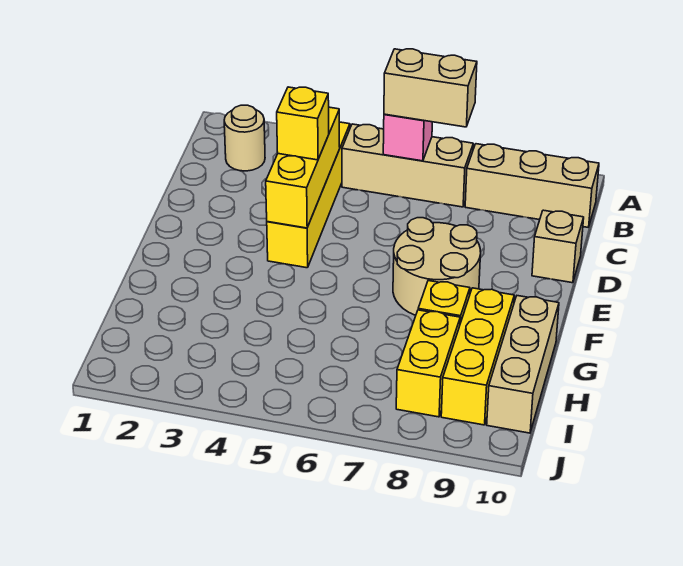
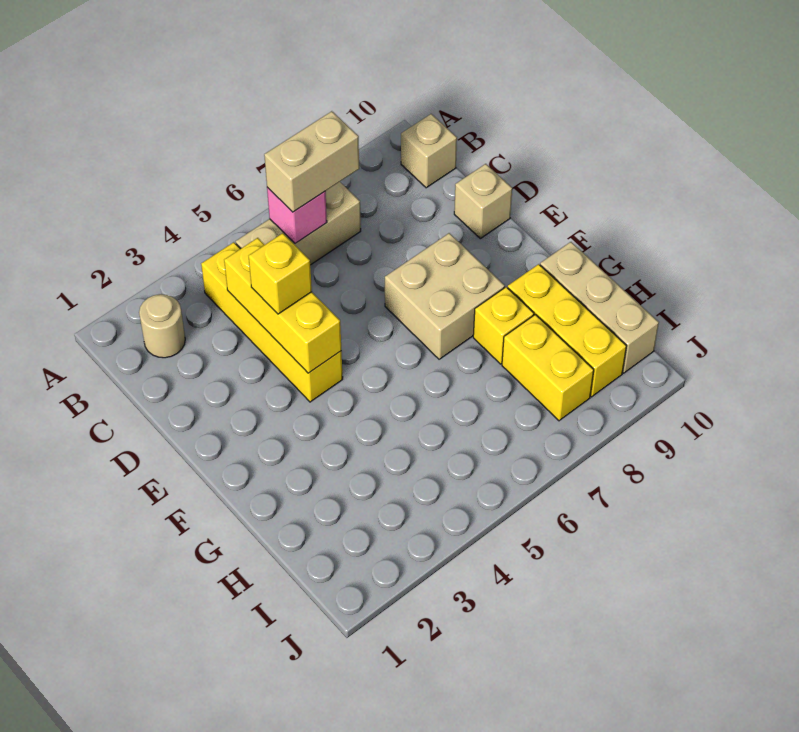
tan 1x3 brick [465,144,599,227] -> tan 1x1 brick [401,114,457,188]
tan 2x2 round brick [393,218,481,315] -> tan 2x2 brick [385,233,505,359]

